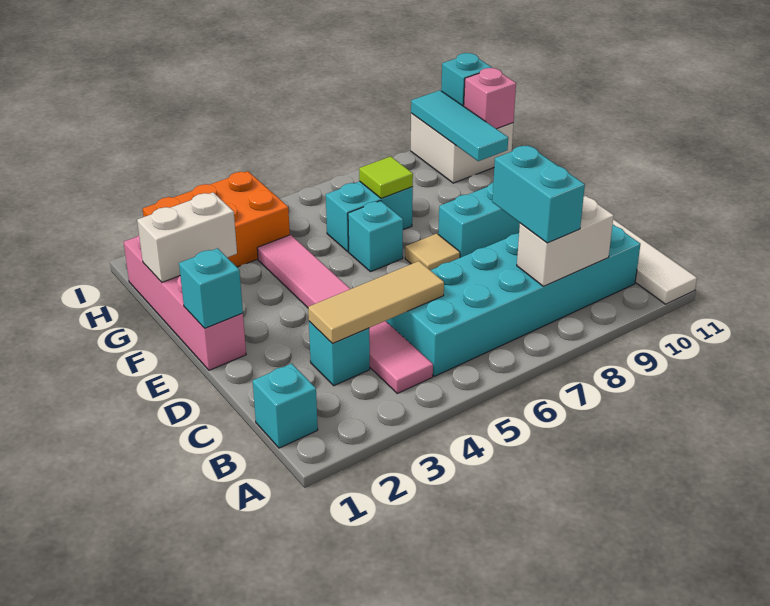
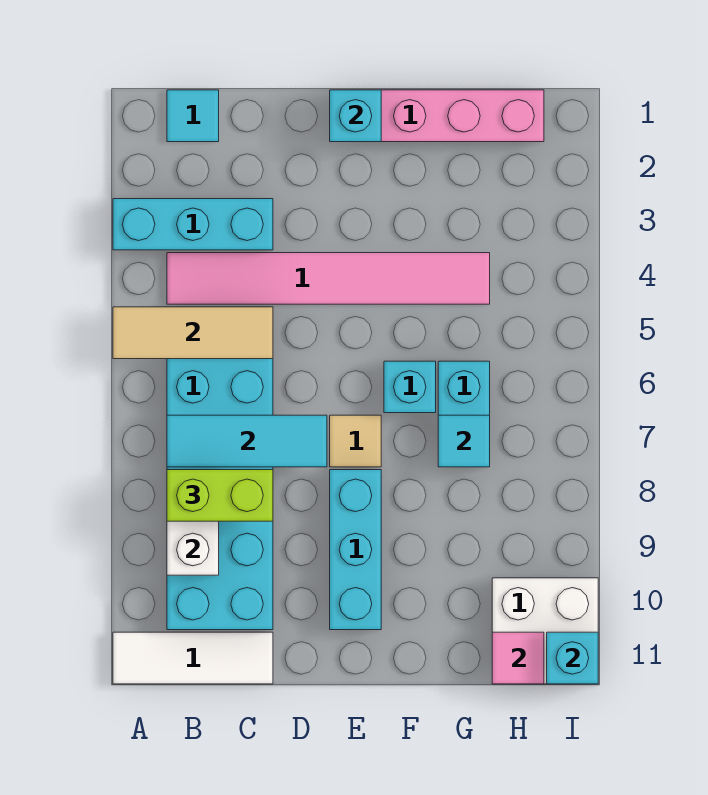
cyan 1x1 brick [253,364,318,448] -> cyan 1x1 tile [167,90,219,142]
cyan 1x2 brick [492,145,585,243] -> lime 1x2 brick [167,470,273,521]
cyan 1x1 brick [309,321,370,386] -> cyan 1x3 brick [113,199,273,250]
tan 1x3 tile [308,261,444,344] -> tan 1x3 tile turned to [113,307,273,359]
white 1x2 brick [137,192,237,282] -> none
lime 1x1 tile [359,156,413,198] -> cyan 1x1 tile [438,415,490,467]
cyan 1x3 tile [411,90,508,161] -> cyan 1x3 tile moved to [167,415,327,467]
orange 2x3 brick [143,171,290,267] -> none
pink 1x1 brick [464,68,516,129] -> pink 1x1 tile [492,632,544,684]

